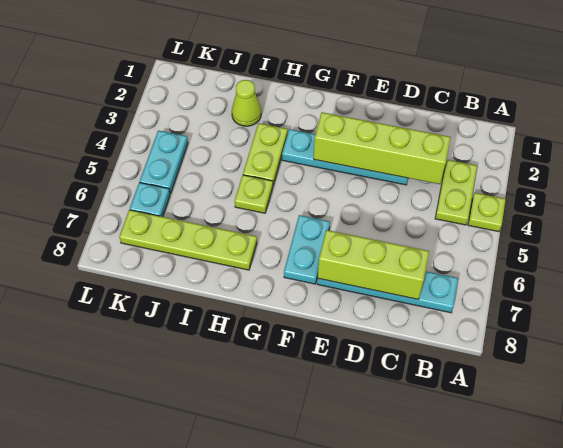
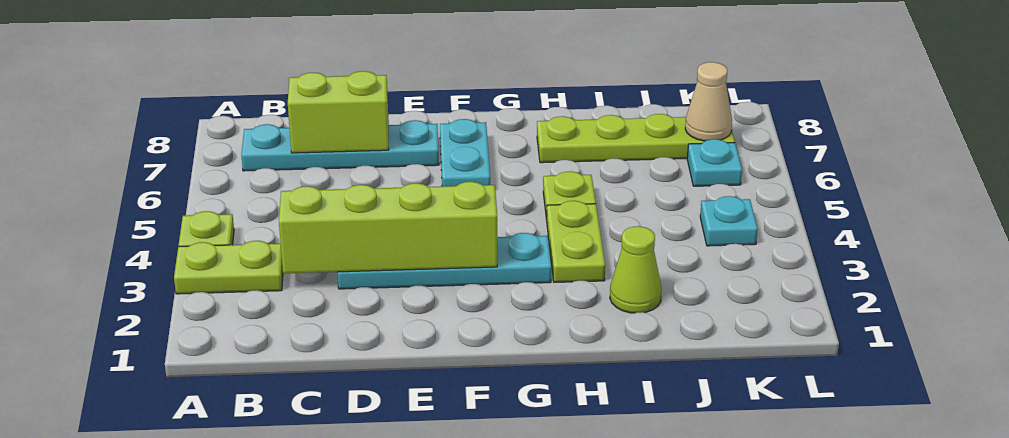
lime 1x2 plate [435,160,477,225] -> lime 1x2 plate turned to [174,241,283,294]
lime 1x3 brick [318,230,429,299] -> lime 1x2 brick [288,71,389,153]
cyan 1x2 plate [140,131,188,194] -> cyan 1x1 plate [700,196,758,246]
none -> tan 1x1 cone [685,62,732,141]

